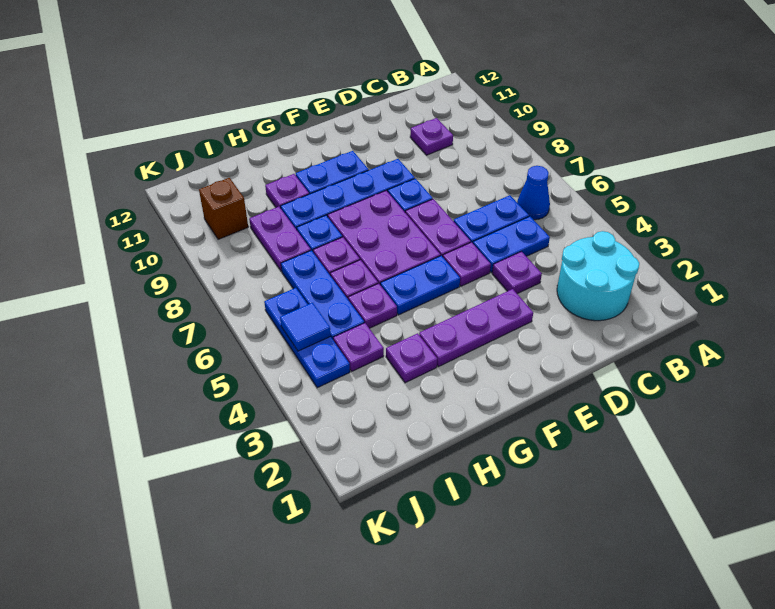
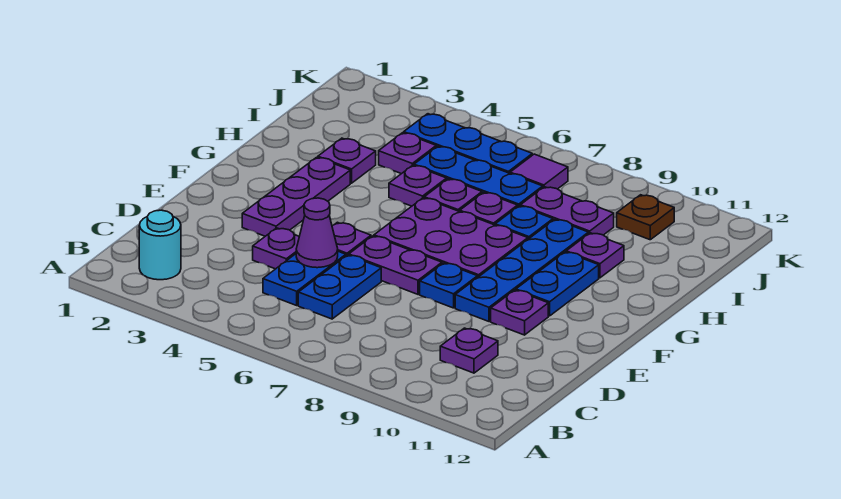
cyan 2x2 round brick [557,231,639,321] -> cyan 1x1 round brick [139,210,181,280]
blue 1x1 cone [517,166,550,220] -> none
none -> purple 1x1 cone [296,198,338,268]
none -> purple 1x1 plate [491,290,548,335]
blue 1x2 plate [380,256,460,315] -> none
blue 1x1 tile [280,303,331,351] -> none
none -> purple 1x1 tile [510,154,568,189]
brown 1x1 brick [199,178,248,239] -> brown 1x1 plate [617,195,674,240]

